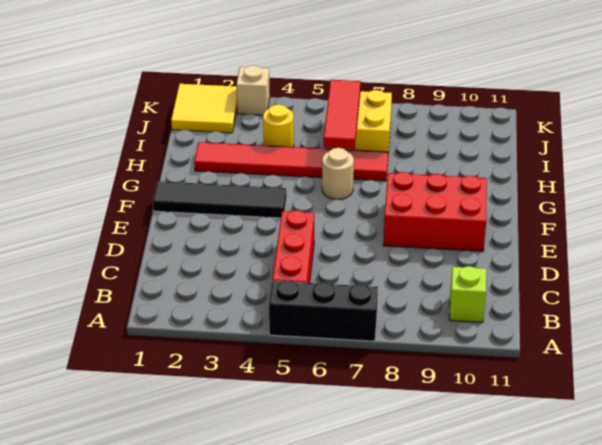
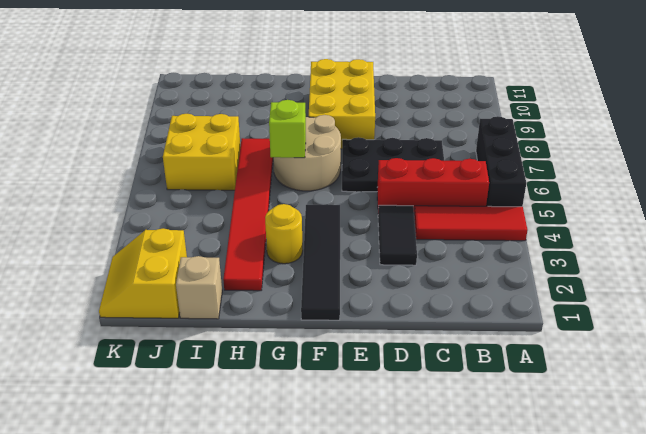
lime 1x1 brick [449,266,486,322] -> lime 1x1 brick moved to [269,100,306,158]
none -> black 2x3 plate [342,137,444,192]
none -> black 1x2 tile [378,205,417,265]
red 2x3 brick [383,172,487,251] -> yellow 2x3 brick [309,59,375,149]
tan 1x1 round brick [322,148,354,199] -> tan 2x2 round brick [273,115,341,191]
red 1x3 tile [324,80,361,149] -> red 1x3 tile moved to [414,206,528,241]
yellow 1x1 round brick [263,105,294,147] -> yellow 1x1 round brick moved to [265,204,303,264]
yellow 2x2 tile [171,84,237,133] -> yellow 2x2 slope [99,228,187,318]
tan 1x1 brick [237,65,270,115] -> tan 1x1 brick moved to [176,256,222,319]

